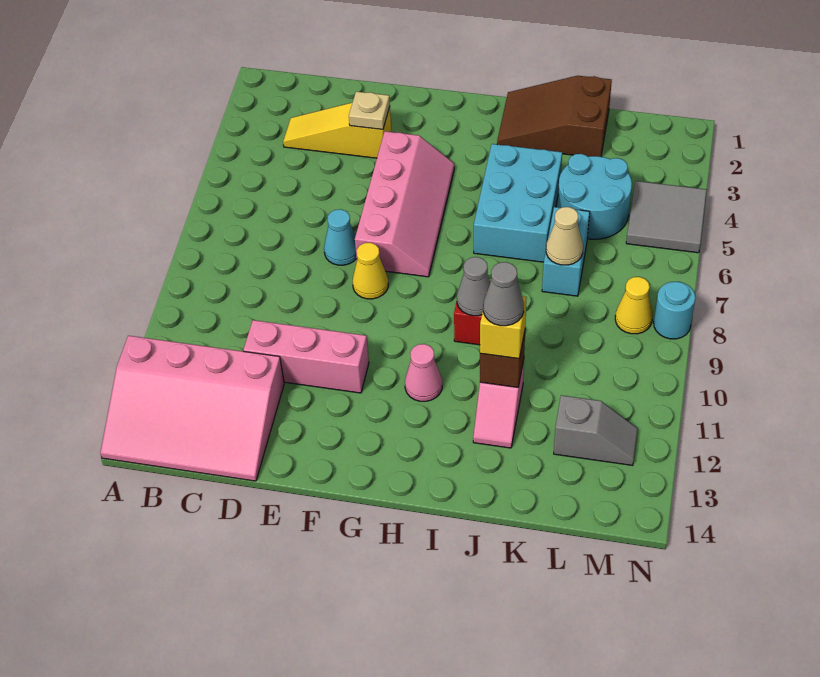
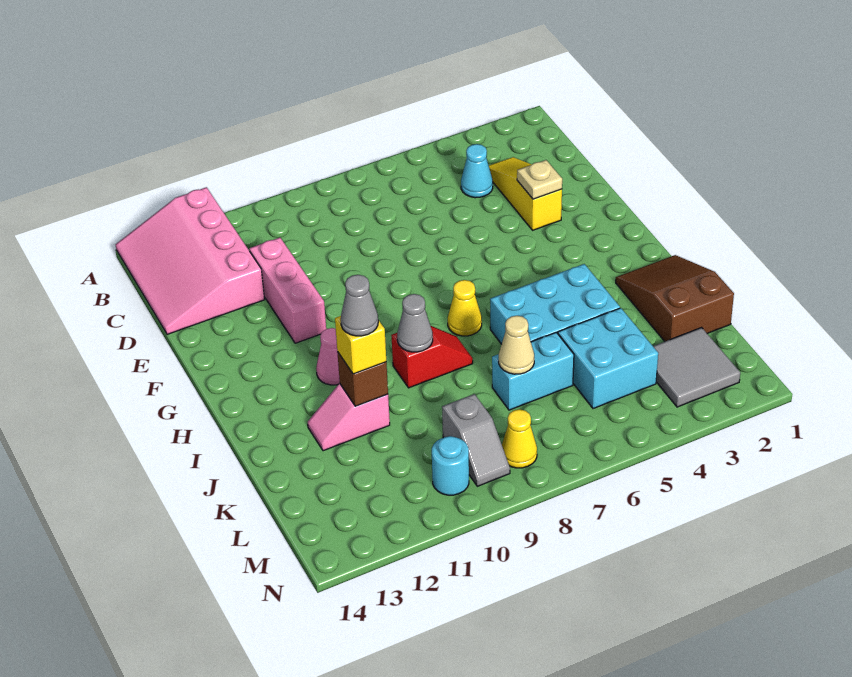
cyan 1x1 cone [324,209,357,265] -> cyan 1x1 cone moved to [461,144,493,198]
pink 2x4 slope [355,131,454,277] -> none
yellow 1x1 cone [353,243,388,299] -> yellow 1x1 cone moved to [448,280,482,336]
cyan 2x2 round brick [557,154,632,239] -> cyan 2x2 brick [558,308,658,409]
grey 1x2 slope [554,395,638,465] -> grey 1x2 slope moved to [442,394,510,486]
grey 2x2 tile [626,181,707,253] -> grey 2x2 tile moved to [653,328,740,407]
cyan 1x1 round brick [654,282,695,339] -> cyan 1x1 round brick moved to [432,436,469,495]

